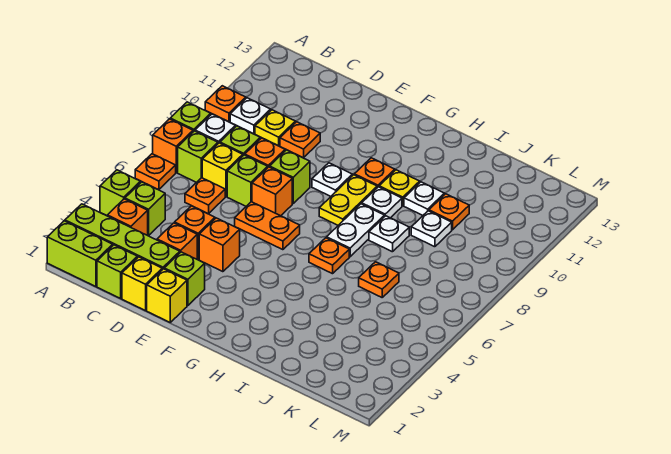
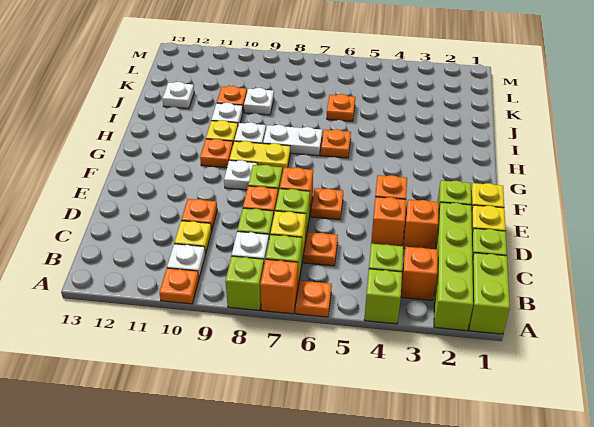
orange 1x2 plate [235,202,300,250] -> orange 1x1 plate [311,188,343,220]
white 1x1 plate [369,216,409,252] -> white 1x1 plate moved to [162,82,194,109]

